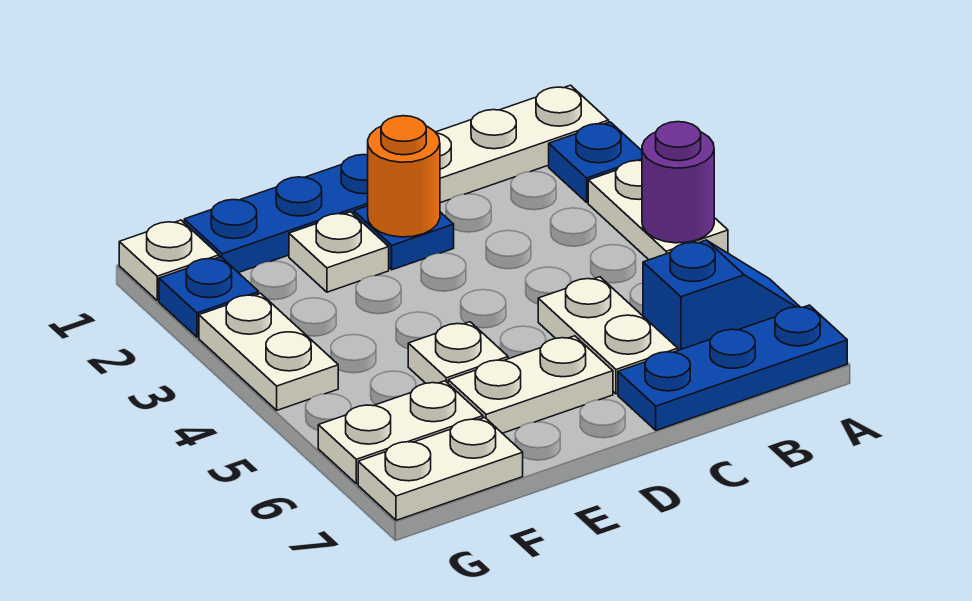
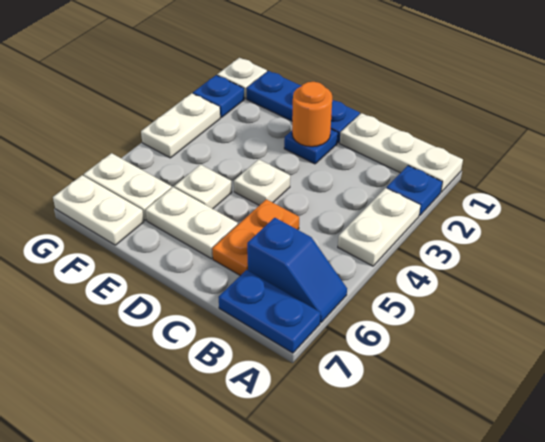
purple 1x1 round brick [642,122,714,243] -> none
blue 1x3 plate [618,305,847,430] -> blue 1x2 plate [218,270,320,353]
white 1x2 plate [538,277,678,394] -> orange 1x2 plate [212,199,299,276]
white 1x1 plate [289,212,389,292] -> white 1x1 plate moved to [234,159,290,205]

